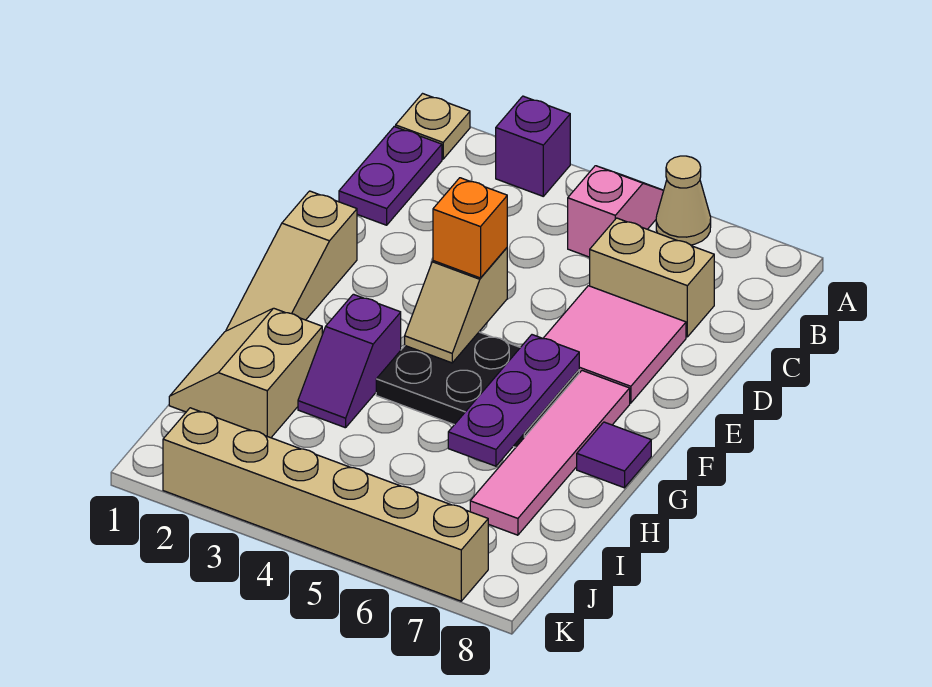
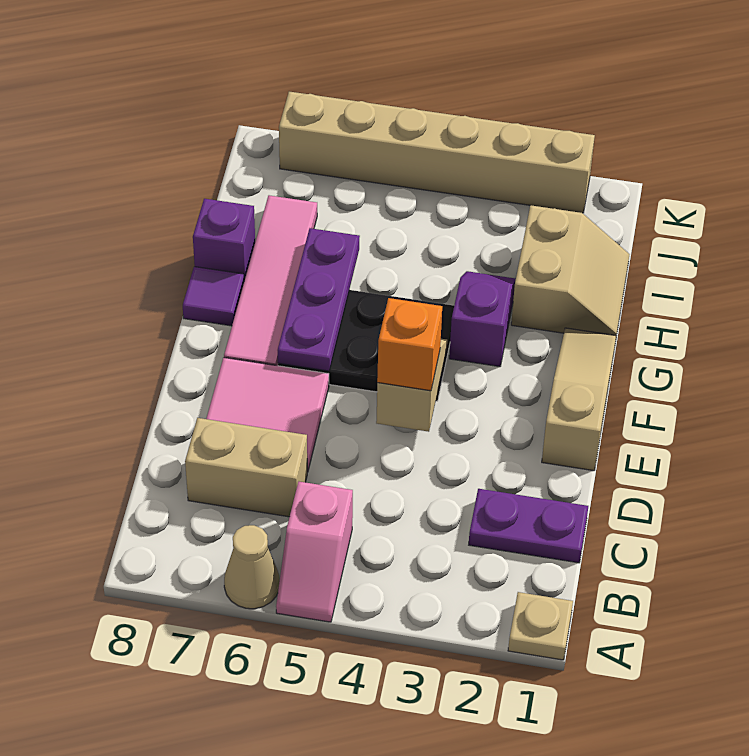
purple 1x1 brick [496,96,570,196] -> purple 1x1 brick moved to [193,199,255,281]
purple 1x2 plate [339,127,442,225] -> purple 1x2 plate turned to [469,489,588,563]

